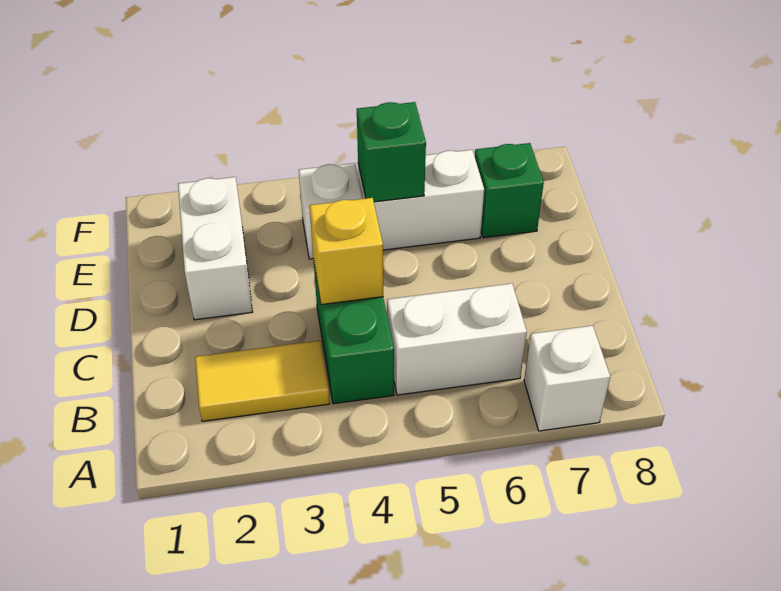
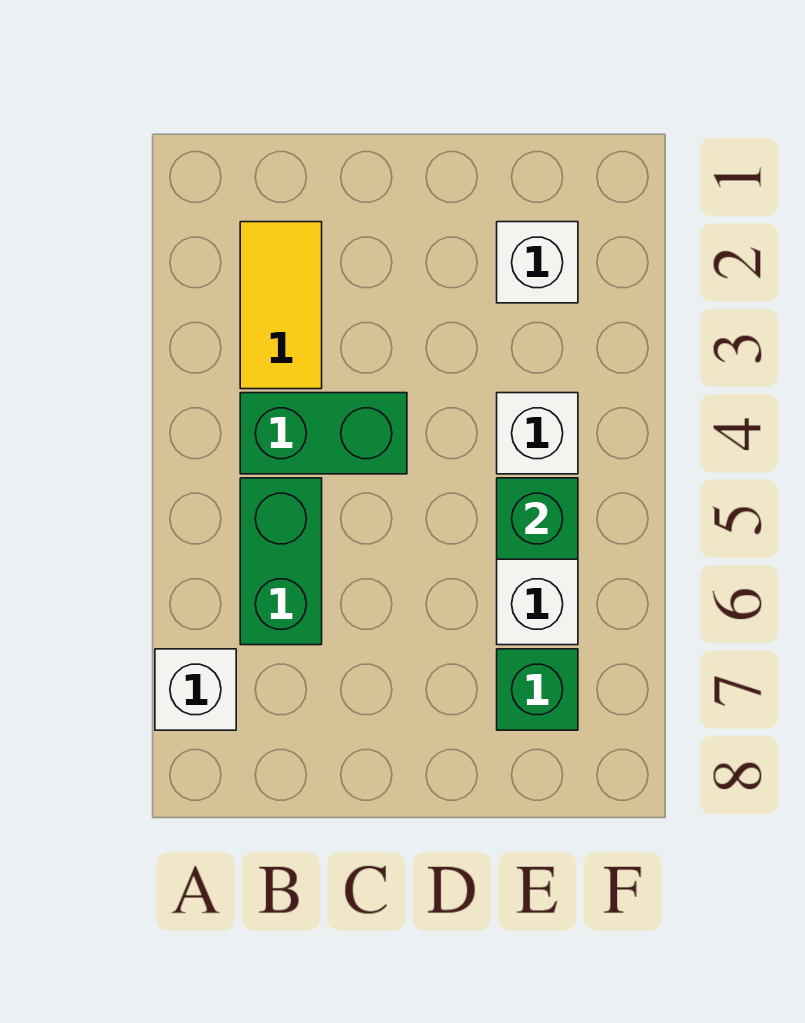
white 1x2 brick [387,283,527,395] -> green 1x2 brick [240,478,322,645]
yellow 1x1 brick [310,198,383,305] -> none
white 1x2 brick [178,177,253,320] -> white 1x1 brick [497,222,578,303]

